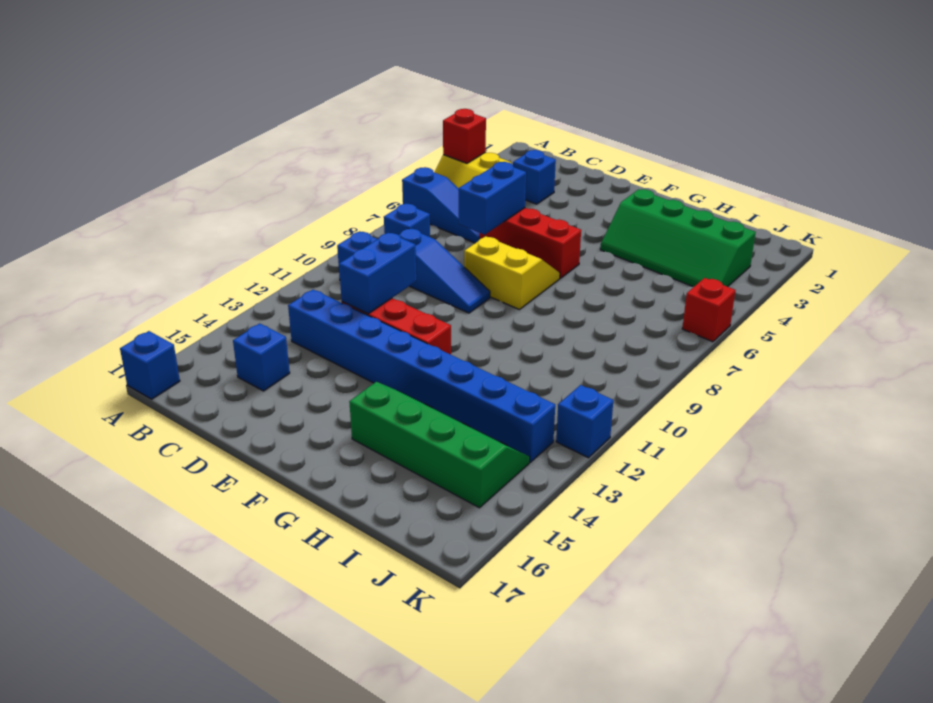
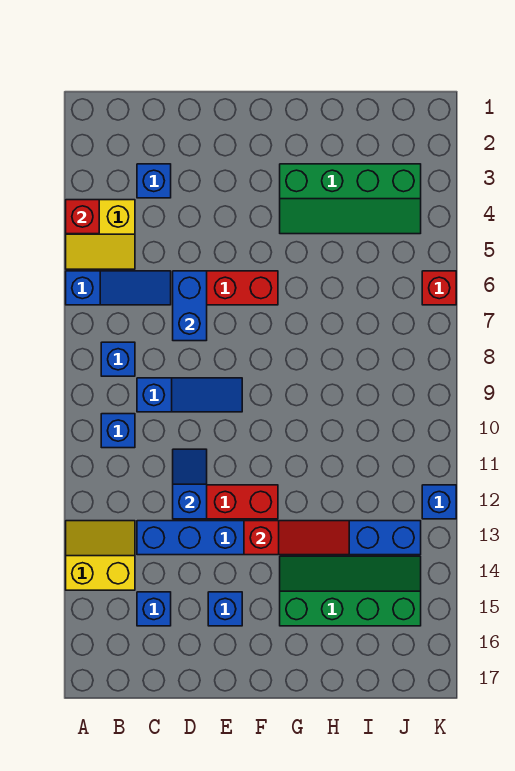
blue 1x1 brick [120,331,180,399] -> blue 1x1 brick moved to [208,592,242,626]
blue 1x2 brick [339,233,416,314] -> blue 1x2 slope [173,449,207,519]
yellow 2x2 slope [464,236,560,310] -> yellow 2x2 slope moved to [66,521,135,590]
none -> red 1x3 slope [244,521,349,555]

